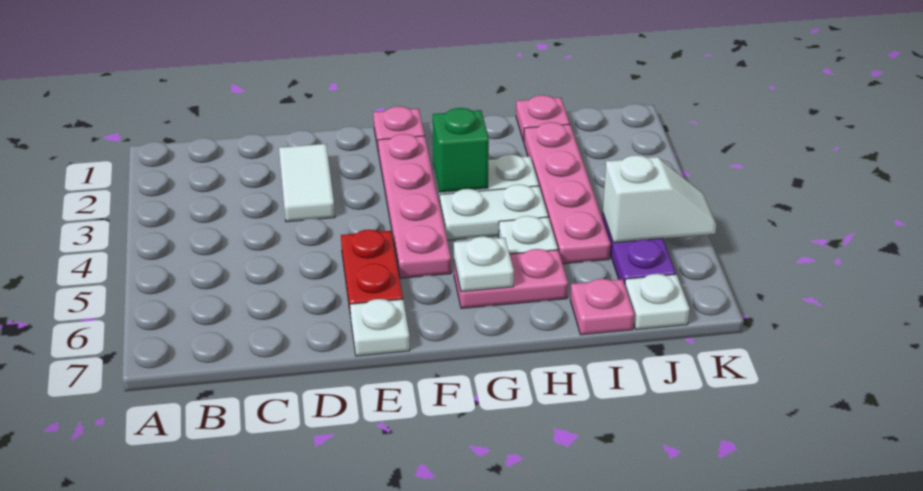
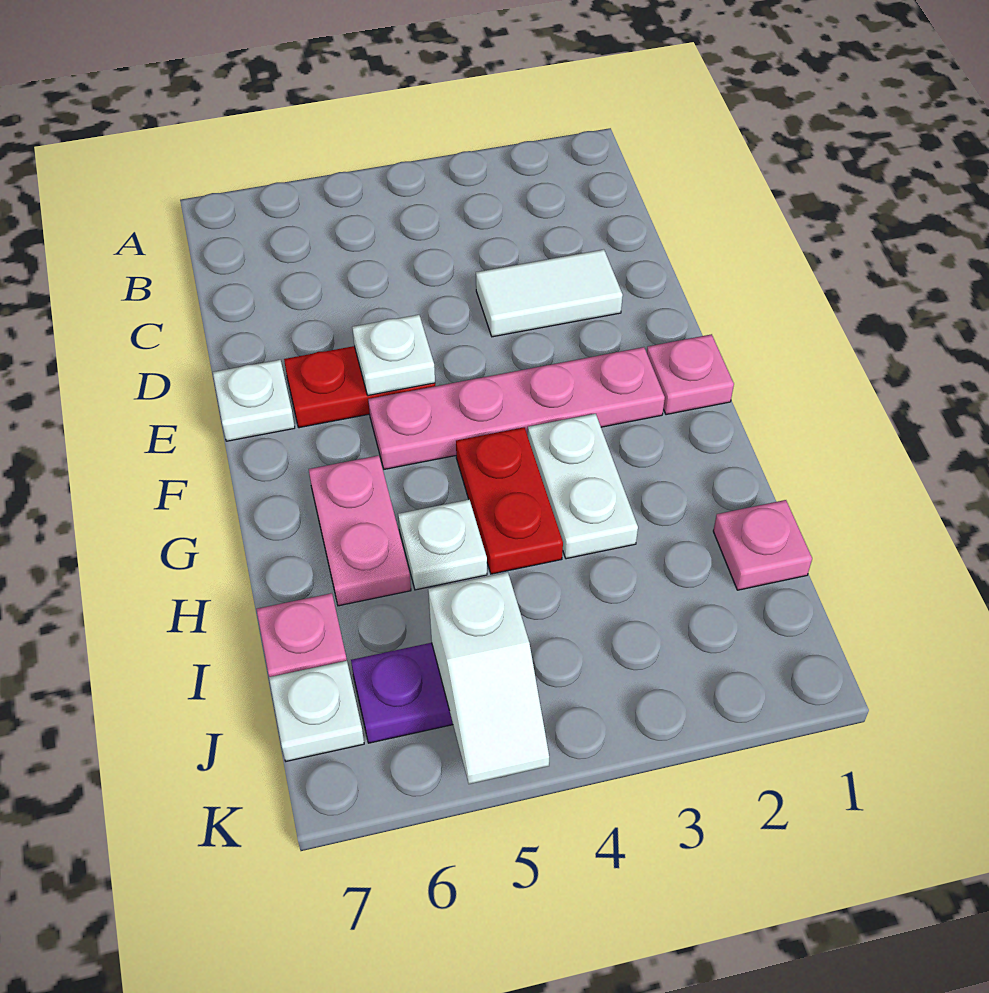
green 1x1 brick [433,108,489,192] -> none
white 1x2 plate [440,184,548,240] -> red 1x2 plate [456,427,563,574]
white 1x1 plate [454,237,514,292] -> white 1x1 plate moved to [352,315,435,396]
pink 1x4 plate [524,122,611,264] -> none

